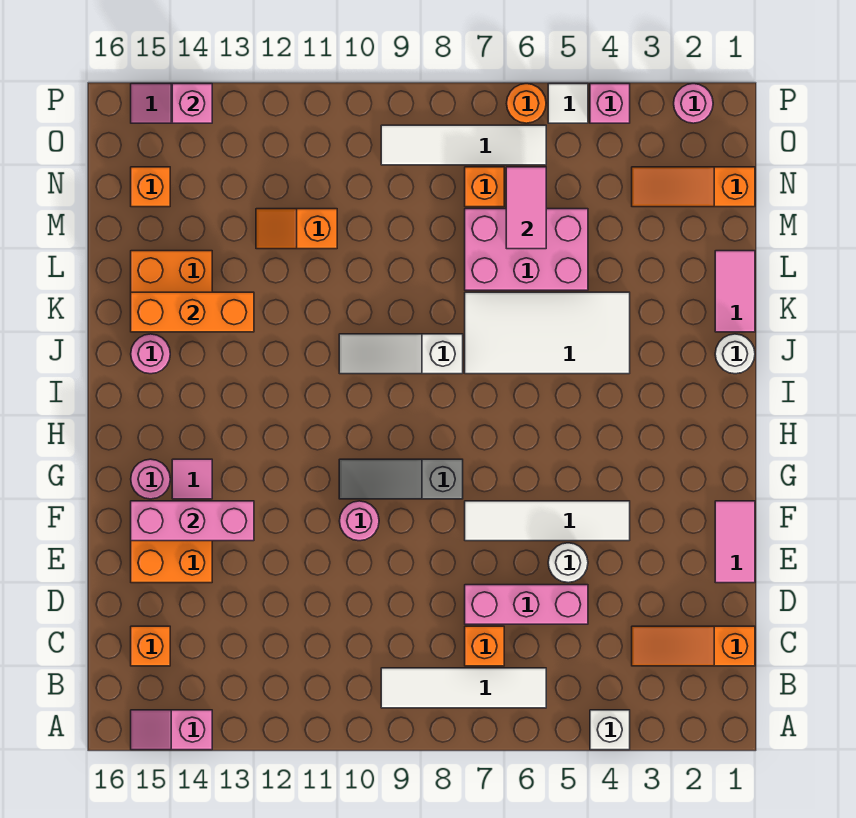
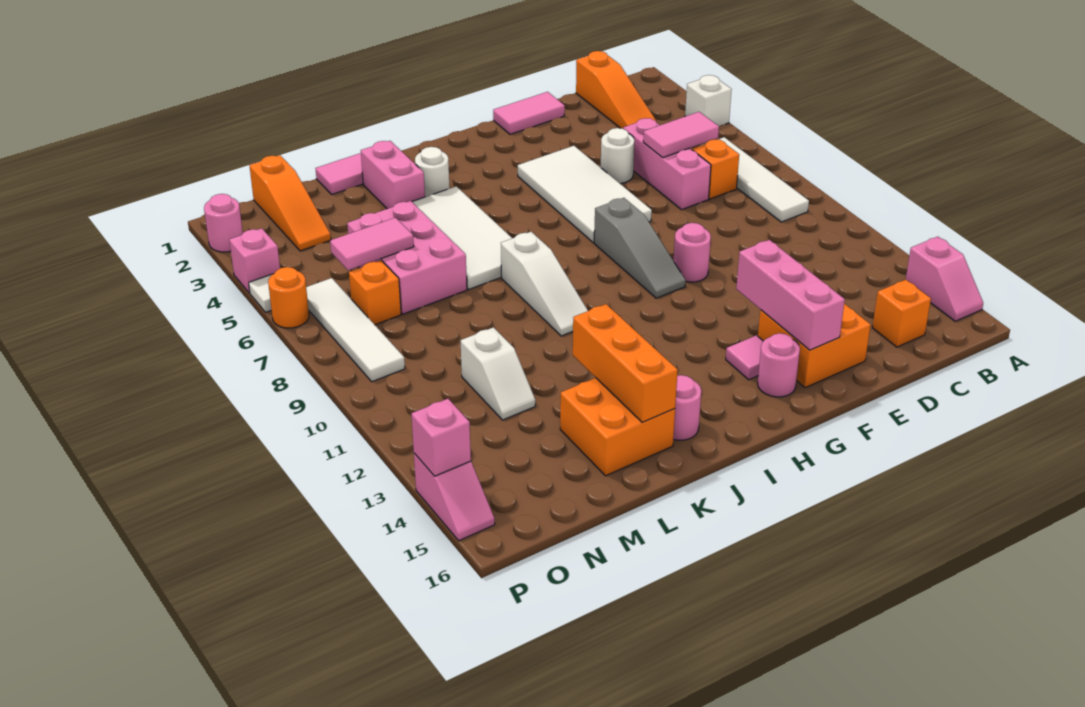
none -> pink 1x2 tile [643,112,719,158]
white 1x4 tile [465,501,630,541] -> white 2x4 tile [518,146,652,243]
white 1x1 round brick [715,334,755,374] -> white 1x1 round brick moved to [415,147,450,197]
none -> pink 1x2 brick [361,141,425,209]
orange 1x2 slope [256,209,337,249] -> white 1x2 slope [461,327,535,420]
orange 1x1 brick [131,167,170,207] -> none

